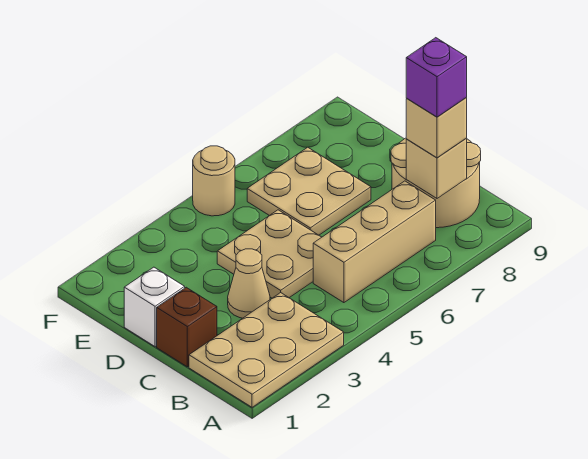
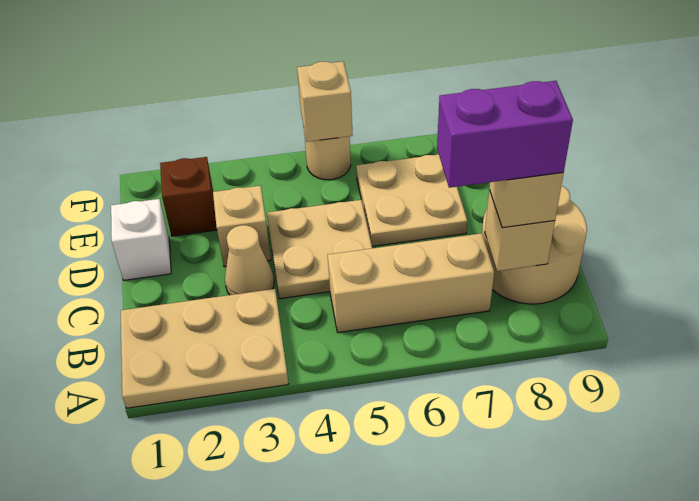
purple 1x1 brick [406,38,467,117] -> purple 1x2 brick [437,81,573,188]
brown 1x1 brick [157,287,217,367] -> brown 1x1 brick moved to [160,157,217,236]
none -> tan 1x1 brick [213,186,271,267]
none -> tan 1x1 brick [297,61,353,142]

